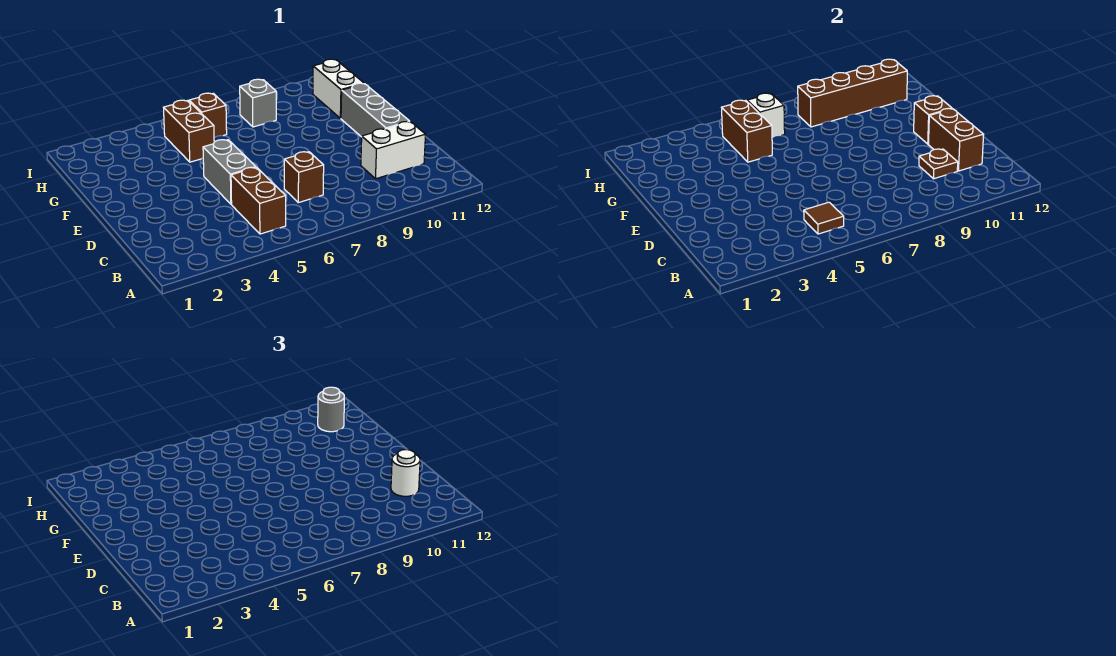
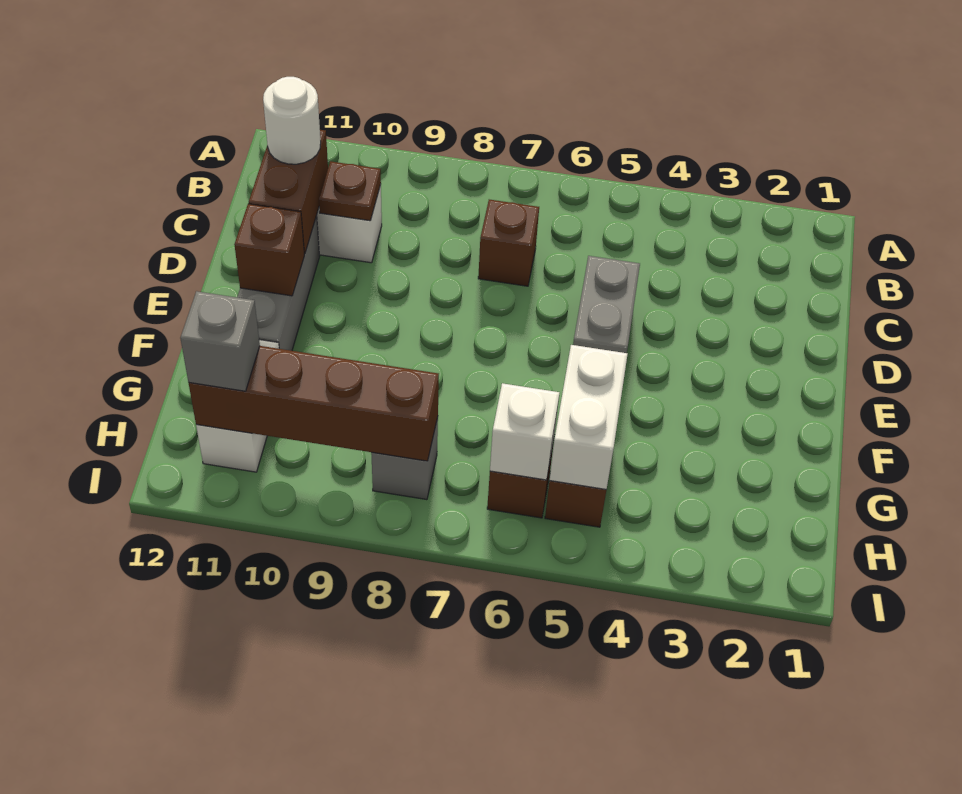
brown 1x2 brick [231,167,286,234] -> none
brown 1x1 tile [804,202,844,234] -> none
brown 1x2 brick [722,100,772,162] -> white 1x2 brick [550,345,627,490]
grey 1x1 round brick [318,387,344,432] -> grey 1x1 brick [180,291,260,391]

